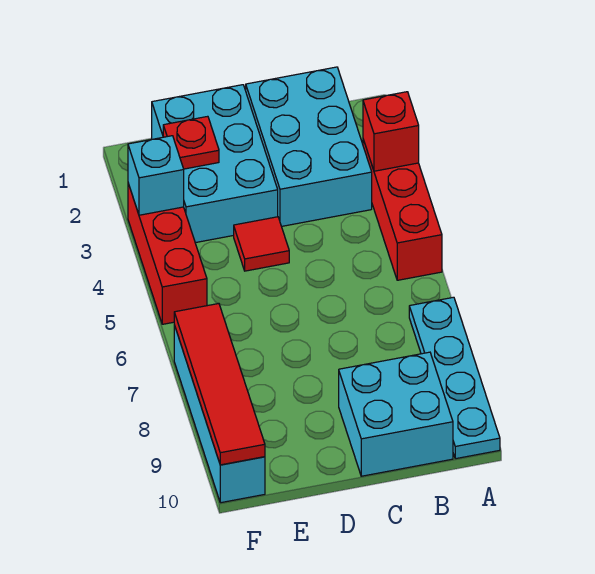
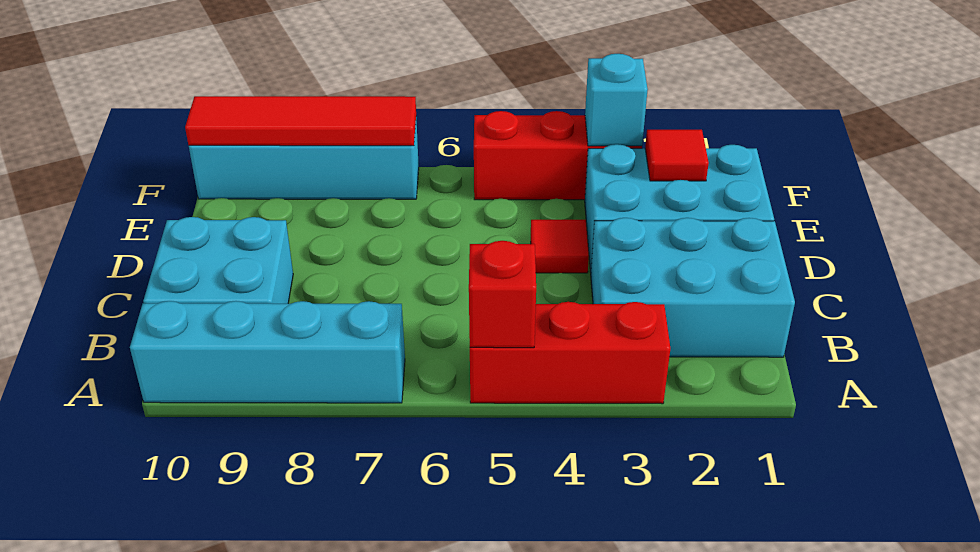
red 1x1 brick [363,92,419,171] -> red 1x1 brick moved to [469,241,536,348]
cyan 1x4 plate [409,297,500,459] -> cyan 1x4 brick [130,301,405,403]
red 1x1 plate [163,116,219,169] -> red 1x1 tile [645,130,709,181]

